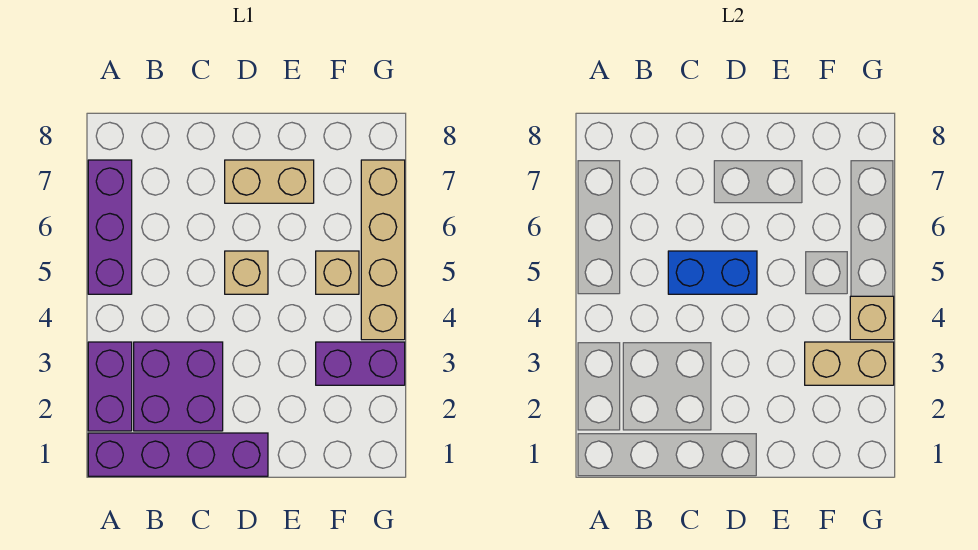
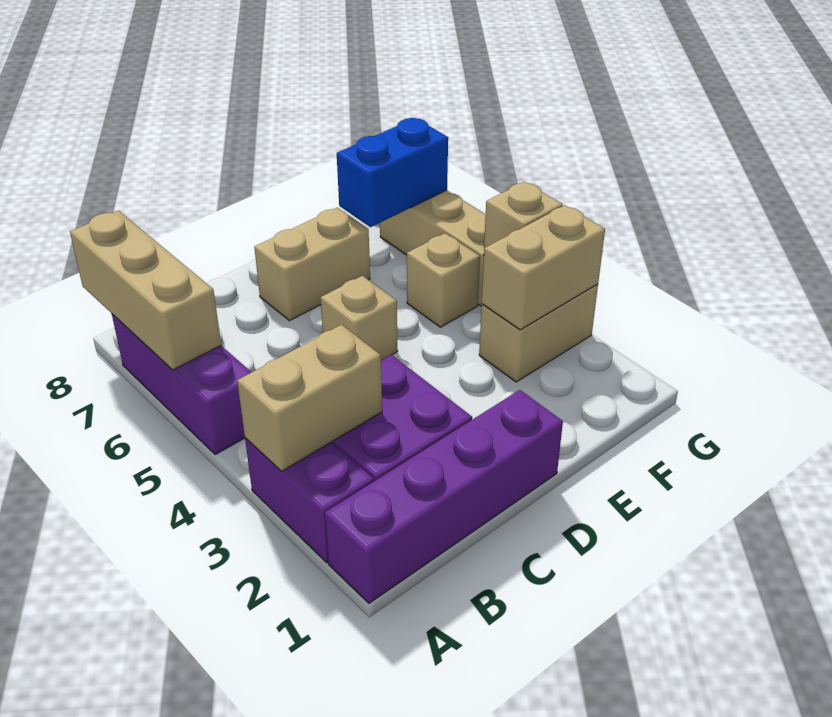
none -> tan 1x2 brick [237,325,382,471]
none -> tan 1x3 brick [70,211,221,370]
blue 1x2 brick [668,251,757,294] -> blue 1x2 brick moved to [337,118,448,227]
purple 1x2 brick [316,342,405,385] -> tan 1x2 brick [479,284,598,382]

